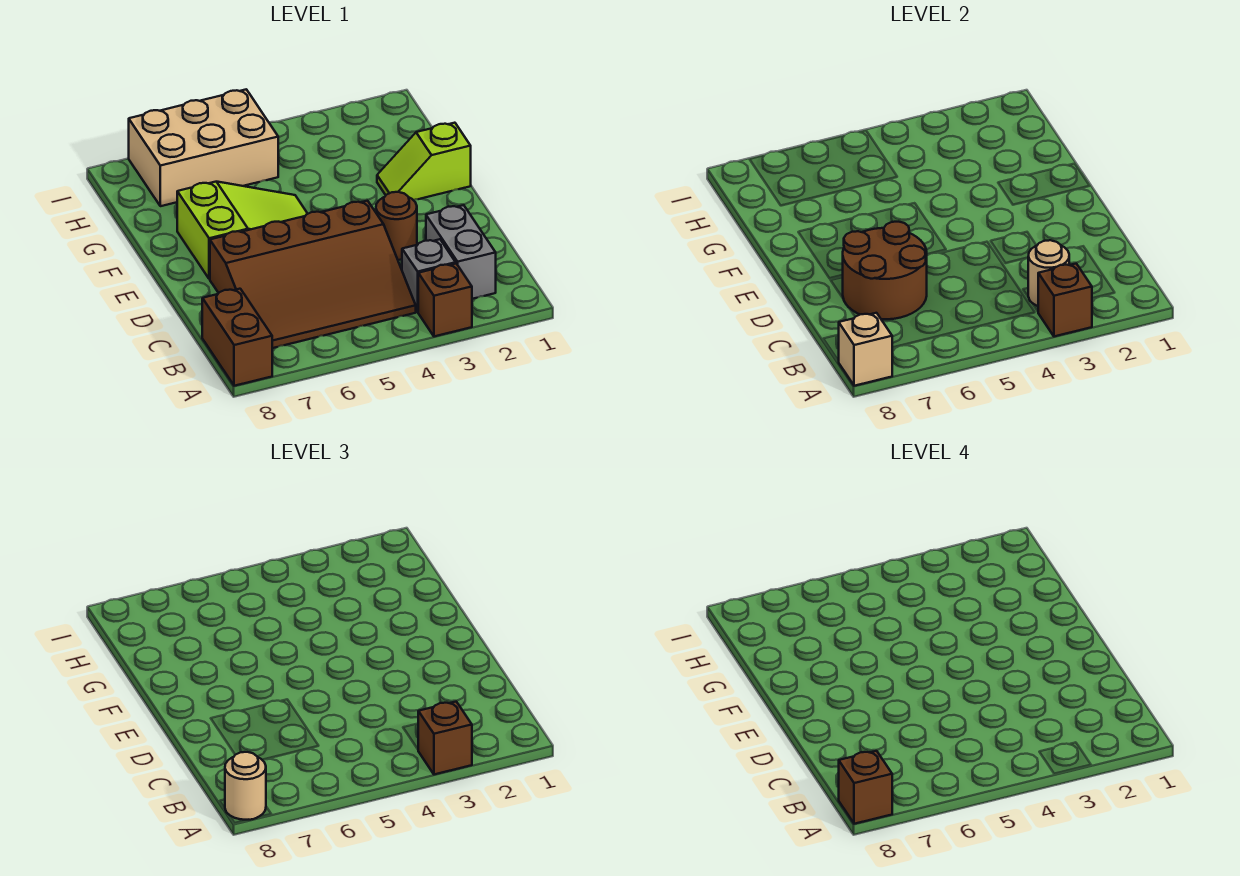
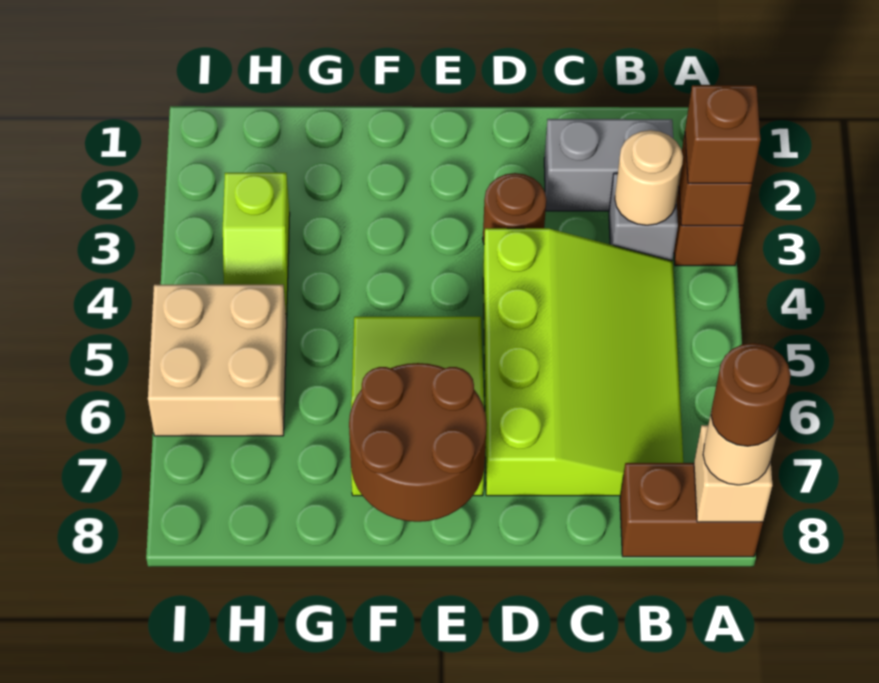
brown 1x1 brick [839,751,892,824] -> brown 1x1 round brick [711,343,791,446]
brown 3x4 slope [210,201,416,348] -> lime 3x4 slope [483,228,683,496]
brown 2x2 round brick [843,222,927,319] -> brown 2x2 round brick moved to [349,363,487,522]
lime 1x2 slope [377,123,471,200] -> lime 1x2 slope moved to [223,173,290,320]
tan 2x3 brick [129,89,278,206] -> tan 2x2 brick [148,285,287,436]

